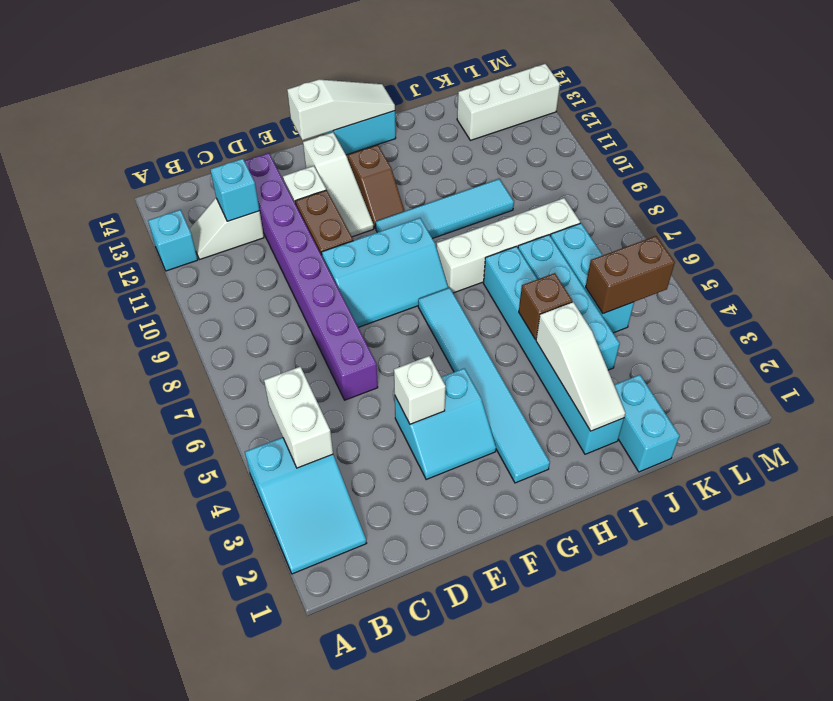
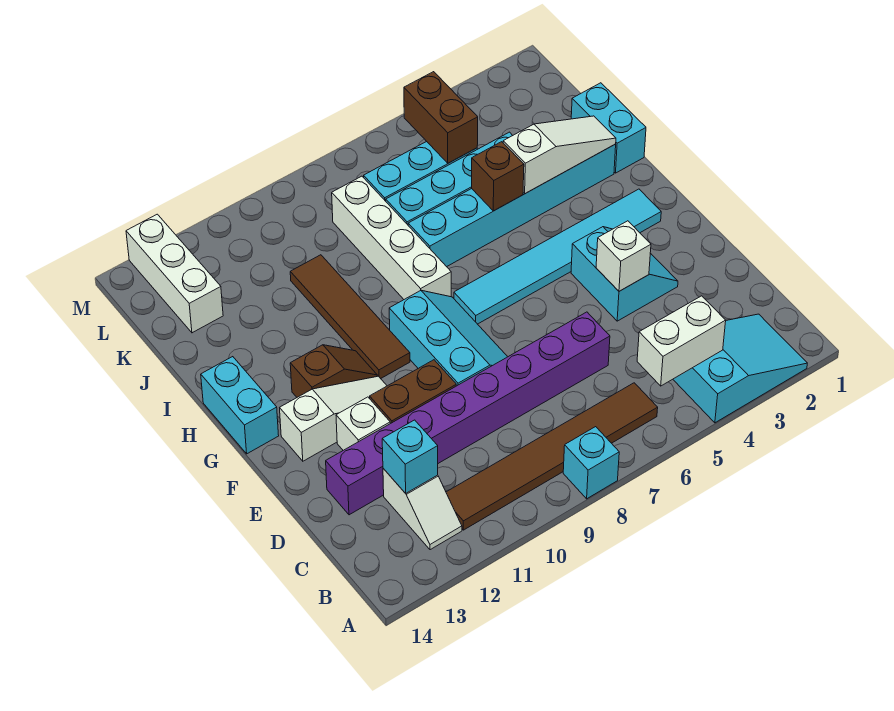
cyan 1x1 brick [148,210,198,271] -> cyan 1x1 brick moved to [563,427,619,499]
none -> brown 1x6 tile [446,383,658,530]
white 1x3 slope [287,80,395,140] -> none
cyan 1x4 tile [376,179,514,239] -> brown 1x4 tile [290,255,410,379]
cyan 1x2 brick [614,375,680,472] -> cyan 1x2 brick turned to [571,83,646,173]

